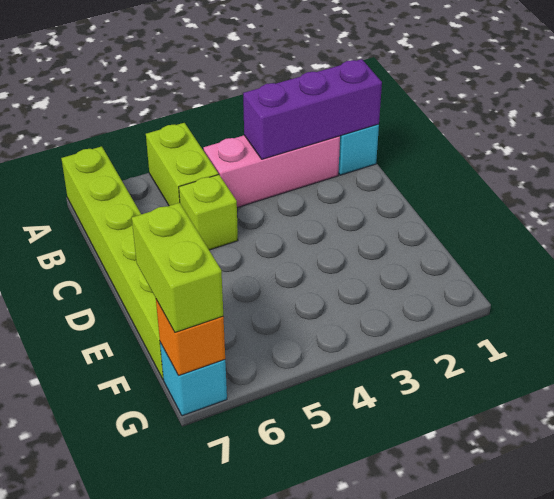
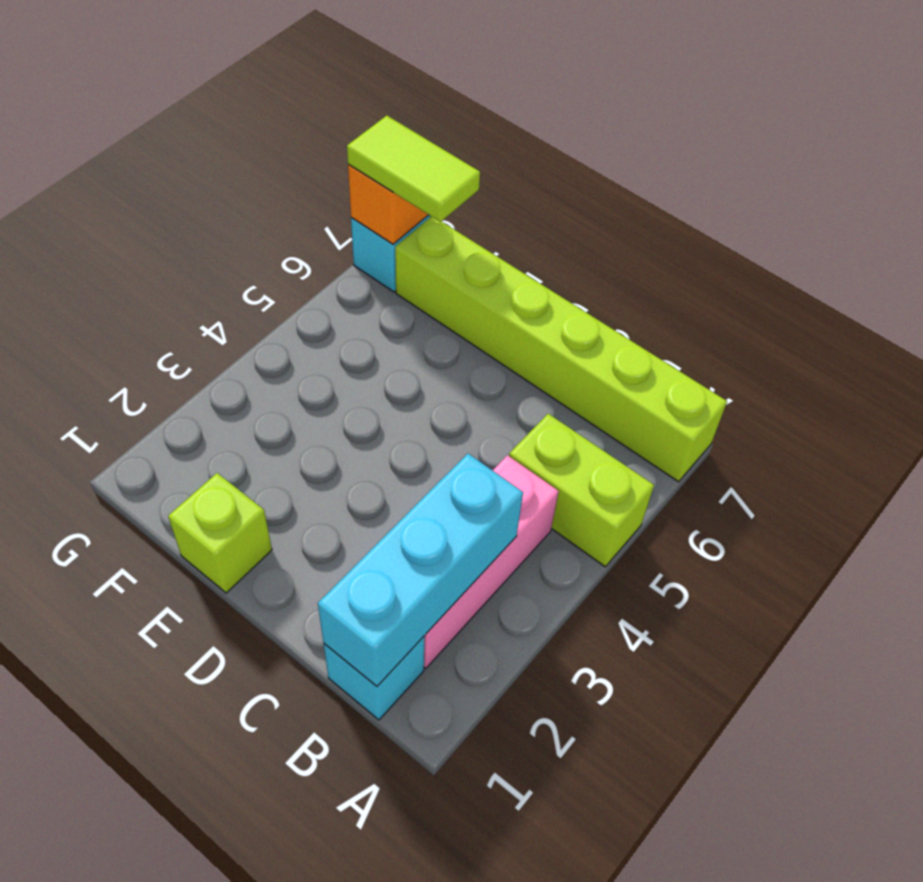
purple 1x3 brick [243,59,382,159] -> cyan 1x3 brick [318,454,523,686]
lime 1x1 brick [179,174,238,250] -> lime 1x1 brick moved to [168,473,272,593]
lime 1x2 brick [132,203,223,332] -> lime 1x2 tile [347,116,480,222]

